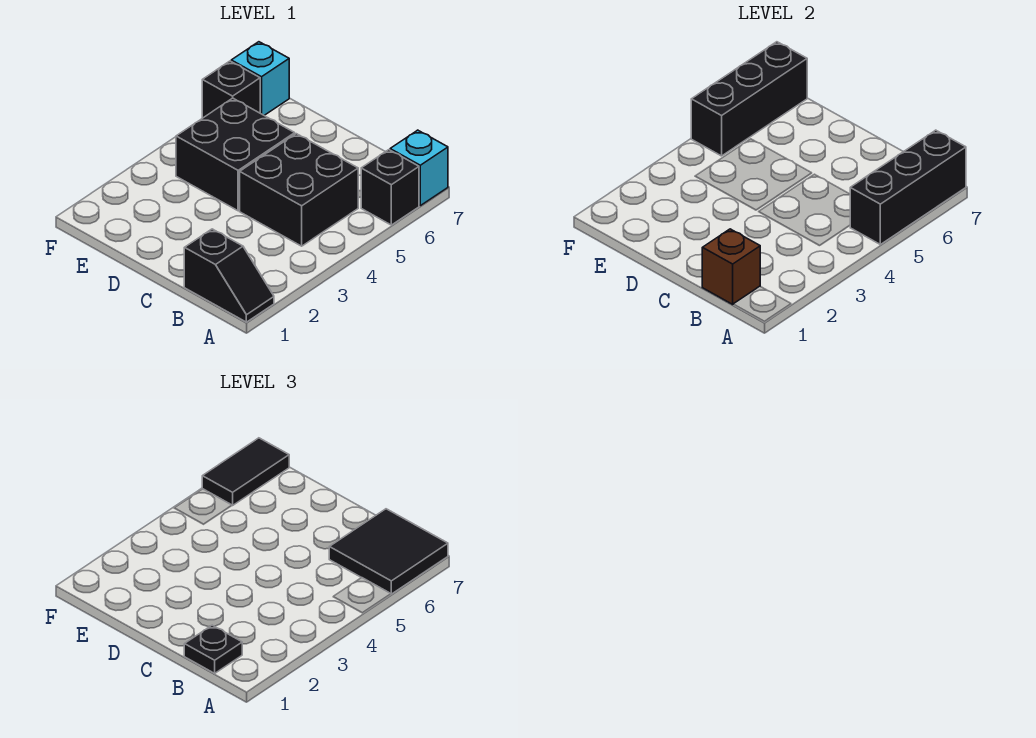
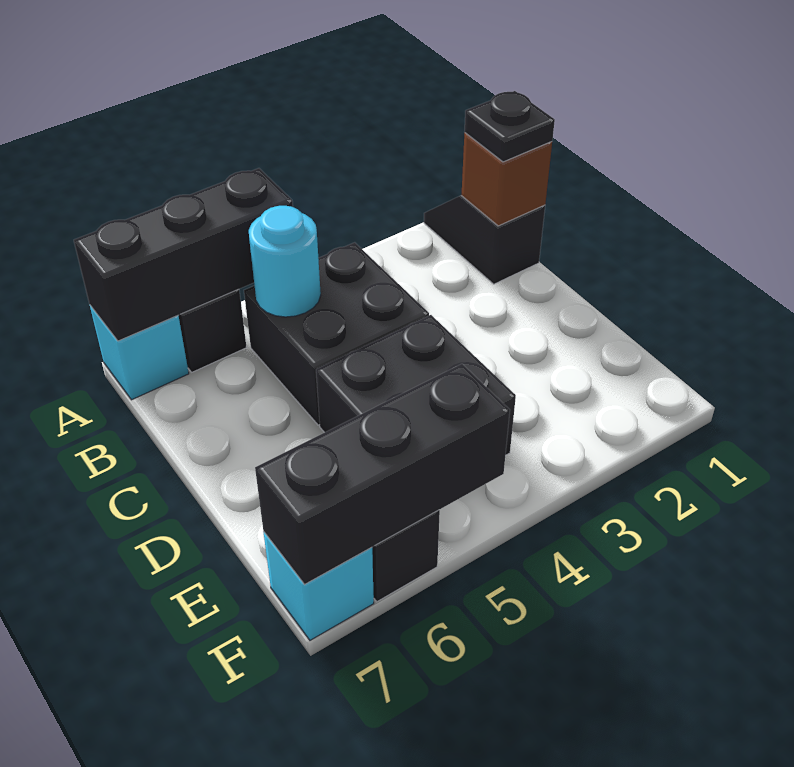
black 2x2 tile [329,509,448,594] -> none
none -> cyan 1x1 round brick [249,206,321,317]
black 1x2 tile [202,438,289,505] -> none

